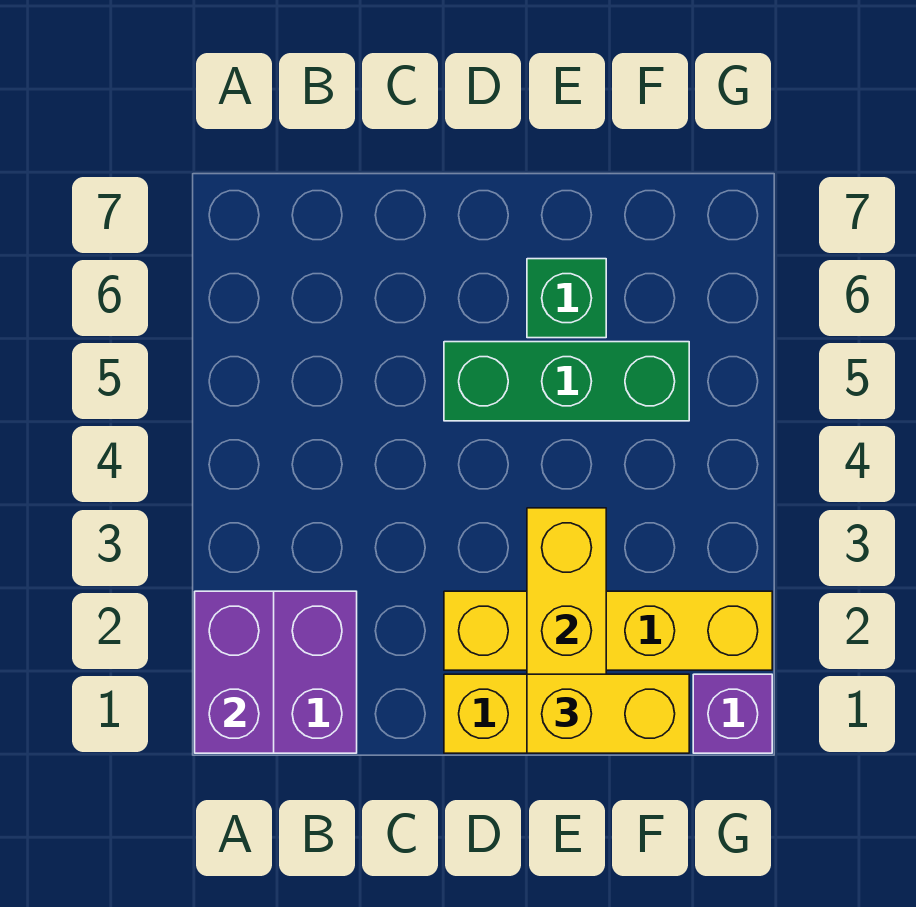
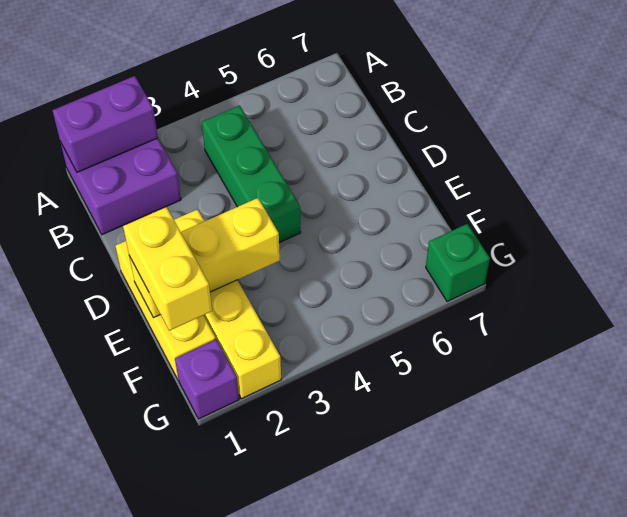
green 1x3 brick [444,342,689,421] -> green 1x3 brick moved to [202,105,301,243]
green 1x1 brick [527,259,606,338] -> green 1x1 brick moved to [426,224,490,302]

